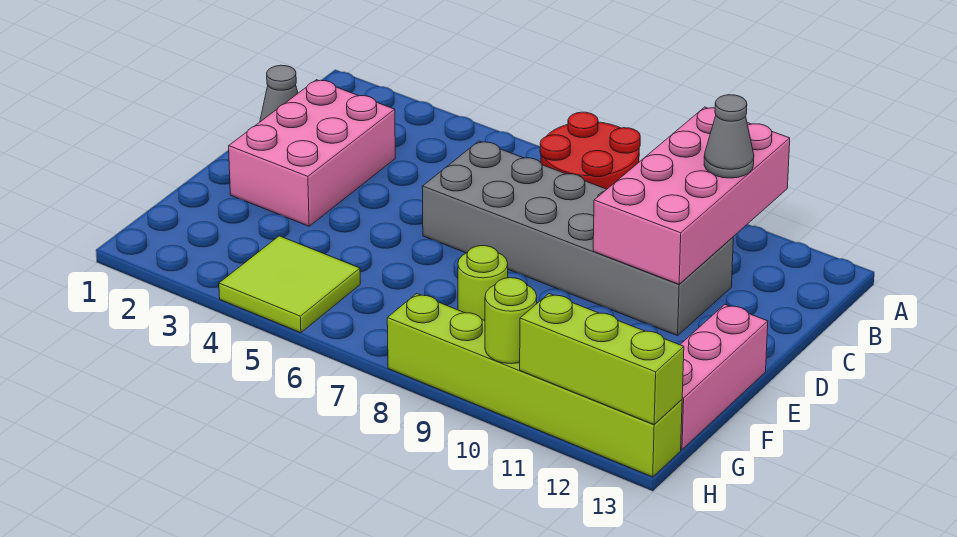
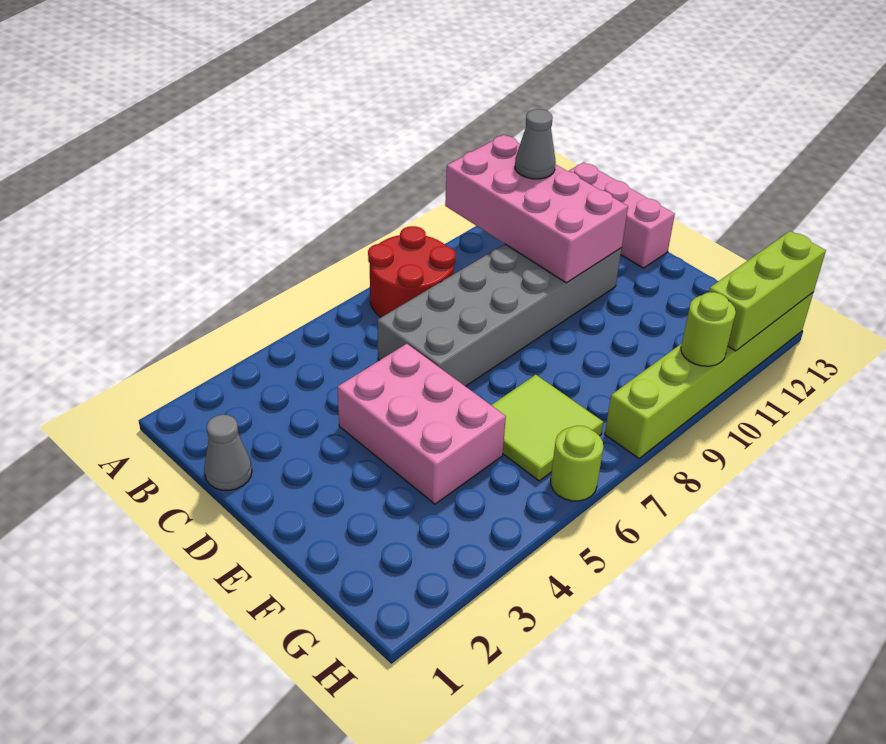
pink 2x3 brick [229,80,395,226] -> pink 2x3 brick moved to [337,344,506,504]
pink 1x3 brick [680,305,768,450] -> pink 1x3 brick moved to [569,162,675,268]
lime 1x1 round brick [458,246,508,321] -> lime 1x1 round brick moved to [551,426,603,501]
lime 2x2 tile [219,236,360,333] -> lime 2x2 tile moved to [491,375,603,481]

